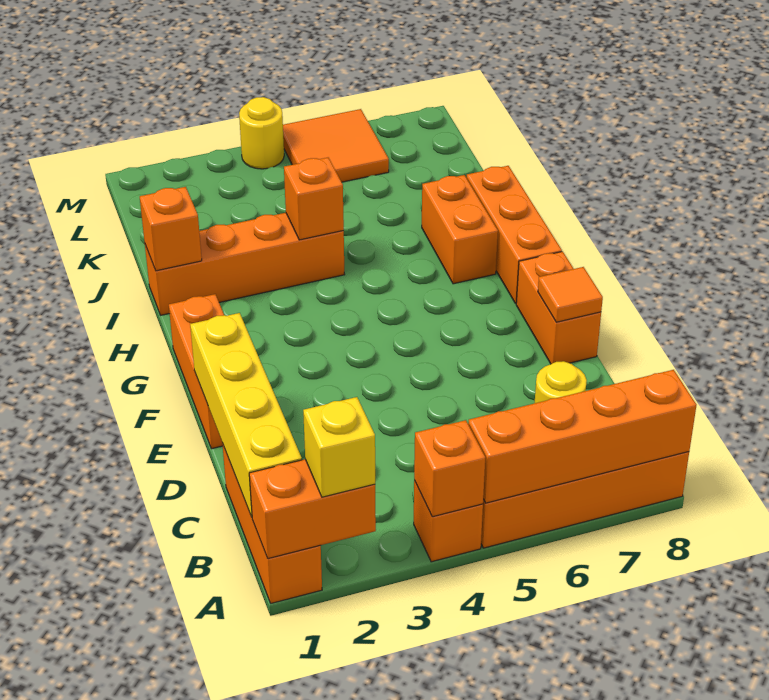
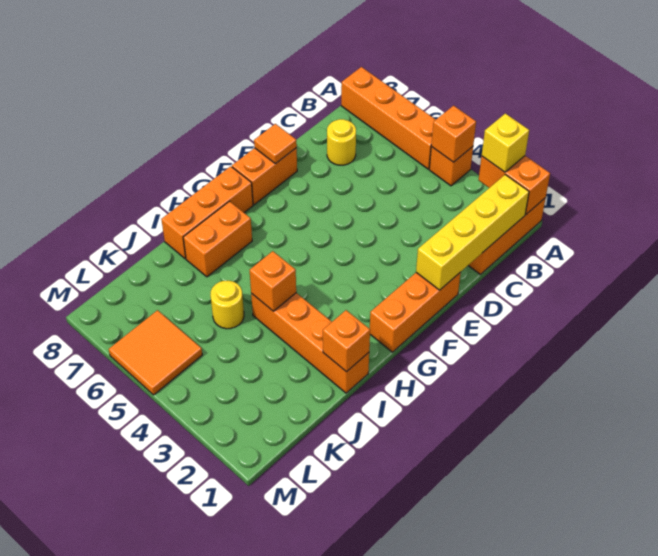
orange 1x4 brick [468,370,696,503] -> none
yellow 1x1 round brick [239,97,284,169] -> yellow 1x1 round brick moved to [210,281,244,329]

